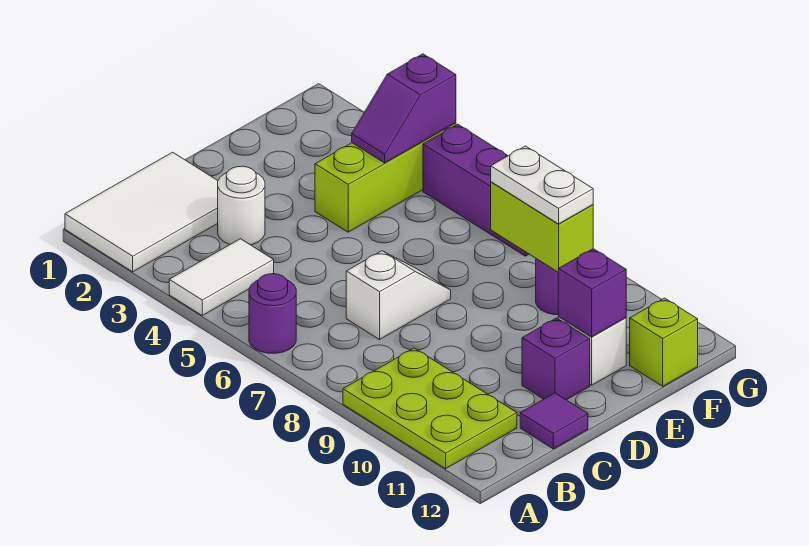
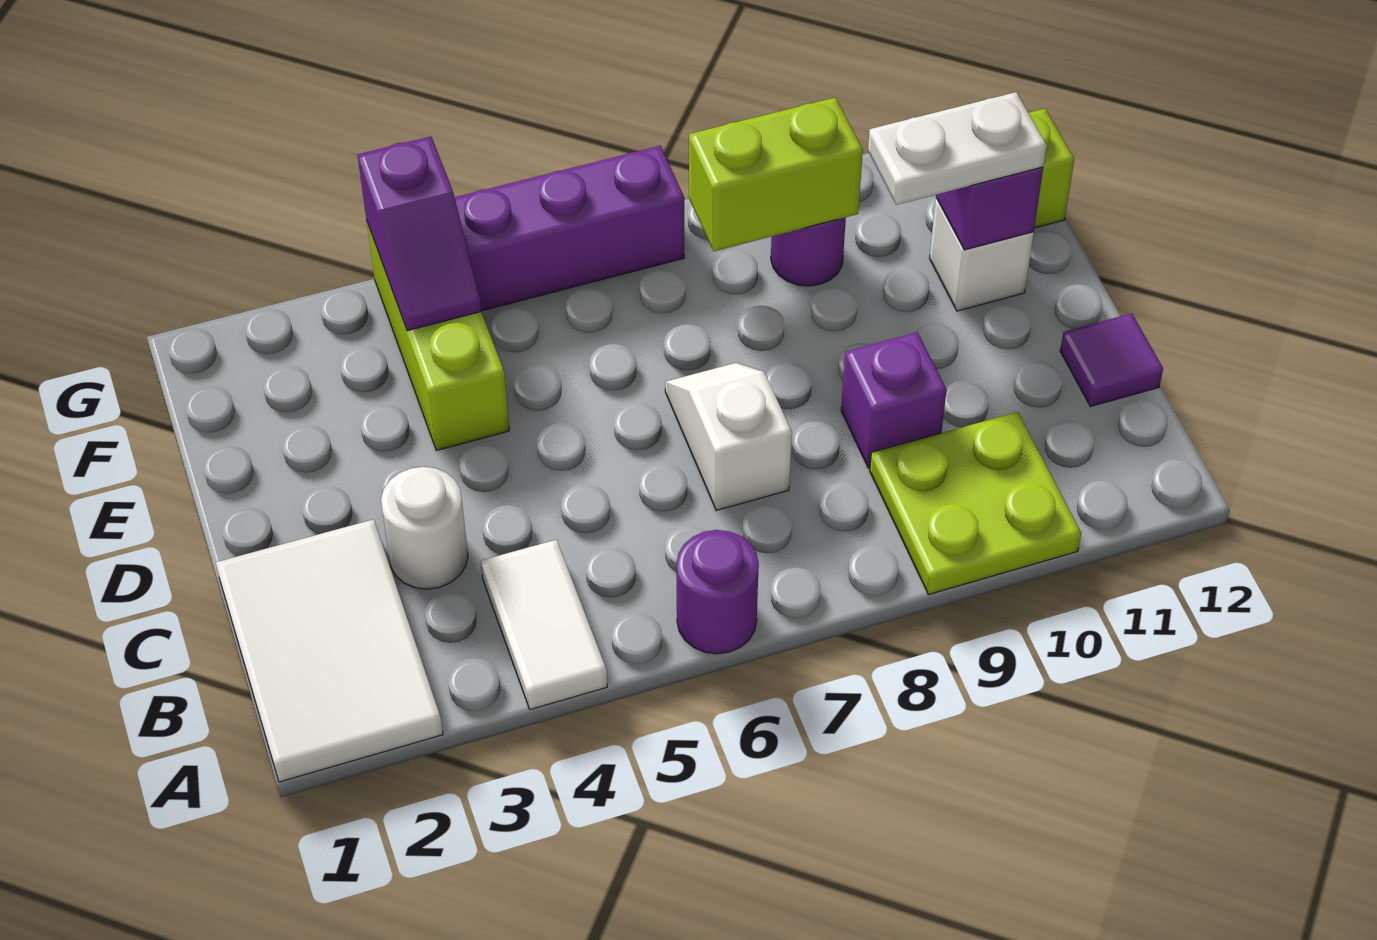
lime 2x3 plate [343,348,517,469] -> lime 2x2 plate [870,412,1081,595]
purple 1x1 brick [522,318,590,400] -> purple 1x1 brick moved to [841,332,947,468]
white 1x2 plate [491,146,593,224] -> white 1x2 plate moved to [868,92,1047,205]

